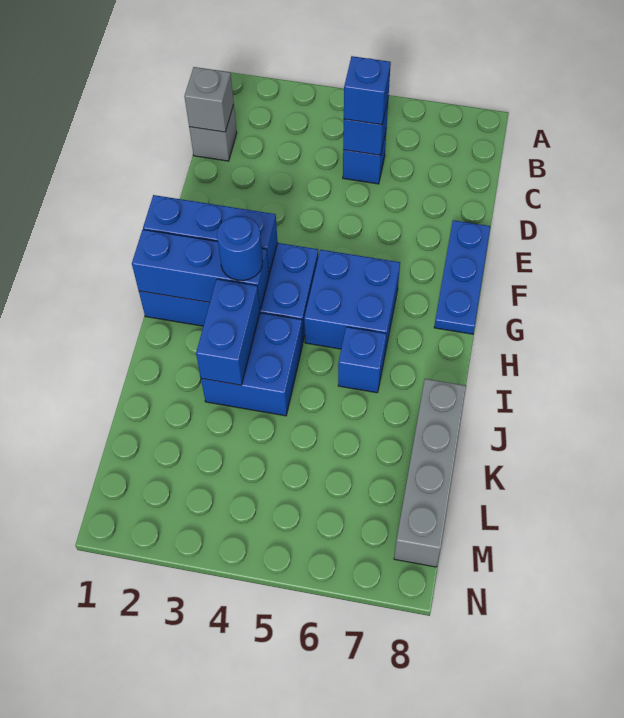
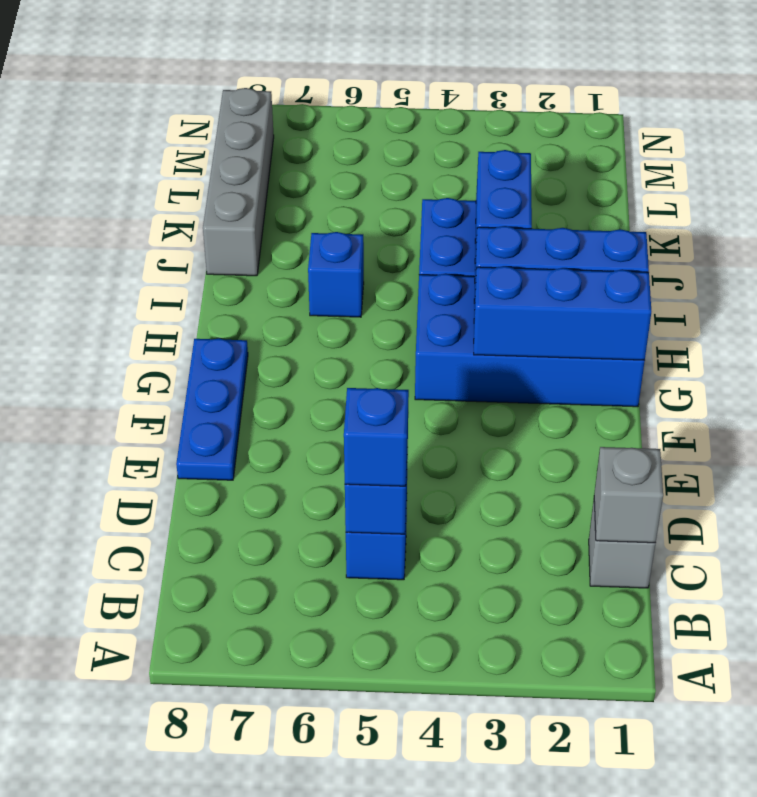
blue 2x2 brick [304,250,400,353] -> none
blue 1x1 round brick [217,216,263,281] -> none

